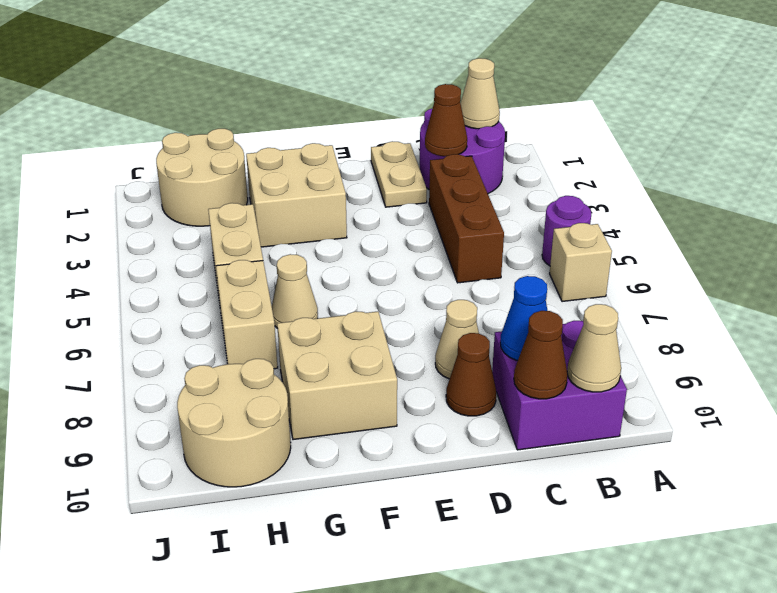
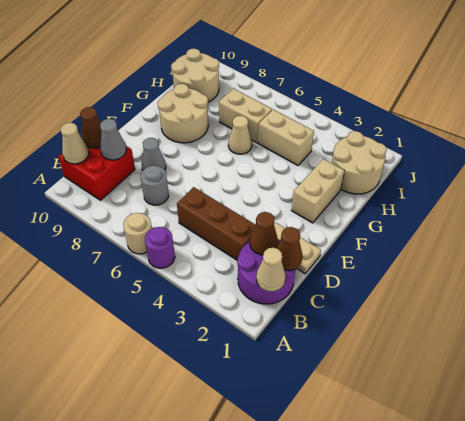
tan 1x1 brick [550,223,612,302] -> tan 1x1 round brick [123,213,152,254]
purple 2x2 brick [492,321,627,450] -> red 2x2 brick [58,146,135,200]
none -> grey 1x1 round brick [141,166,169,205]
blue 1x1 cone [500,276,548,361] -> grey 1x1 cone [100,119,126,160]
tan 1x1 cone [435,300,479,379] -> grey 1x1 cone [141,138,166,171]
brown 1x1 cone [446,333,496,416] -> brown 1x1 cone moved to [276,227,303,271]
tan 2x2 brick [246,143,347,247] -> tan 1x2 brick [292,159,345,223]
tan 2x2 brick [277,311,397,440] -> tan 2x2 round brick [158,84,208,143]

